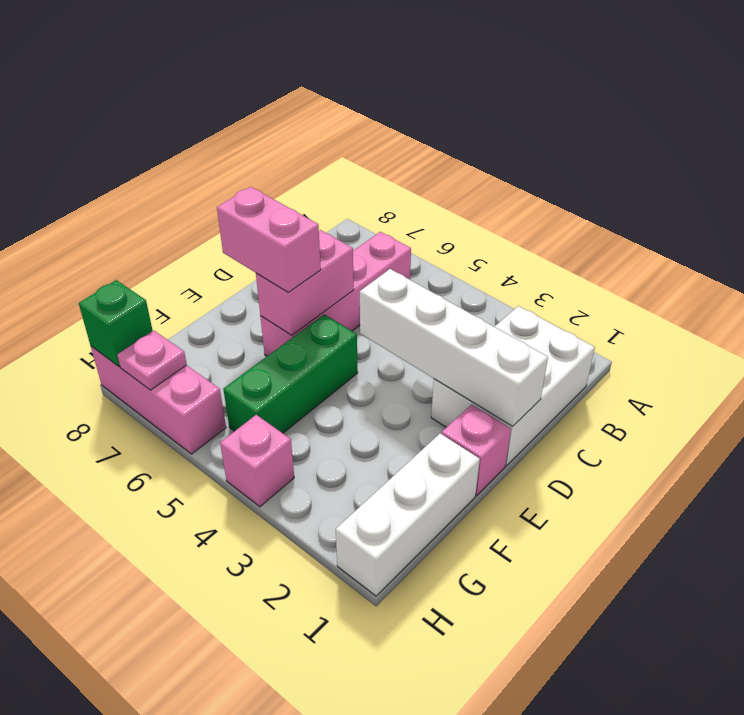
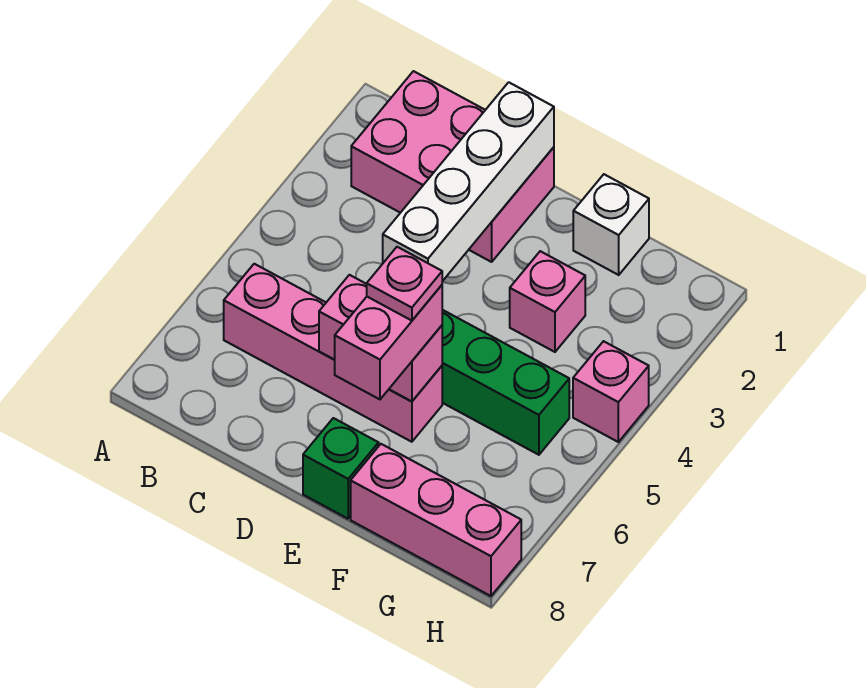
white 2x3 brick [431,306,595,466] -> pink 2x3 brick [351,71,554,262]
pink 1x1 brick [442,405,511,495] -> pink 1x1 brick moved to [510,251,585,352]
white 1x3 brick [336,433,480,596] -> white 1x1 brick [573,174,649,275]
pink 1x3 brick [91,346,226,454] -> pink 1x3 brick turned to [351,444,521,596]
pink 1x1 plate [117,330,187,390] -> pink 1x1 plate moved to [367,247,442,321]
green 1x1 brick [79,280,153,367] -> green 1x1 brick moved to [303,418,379,519]

